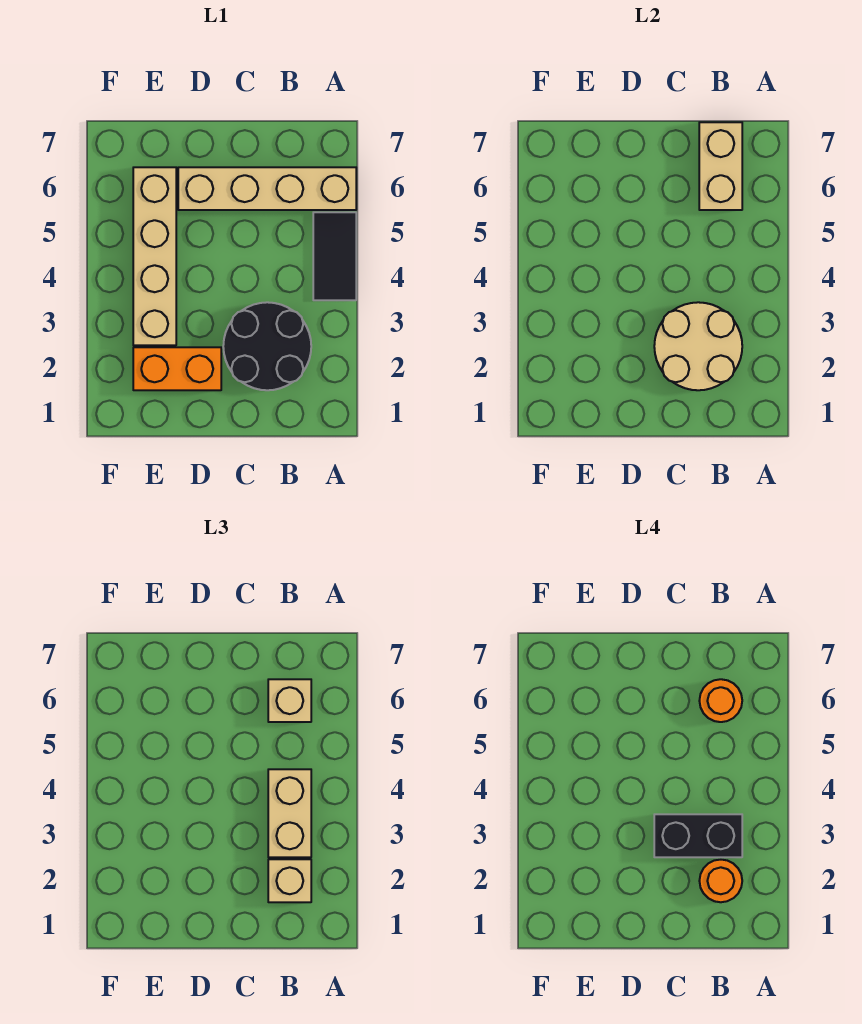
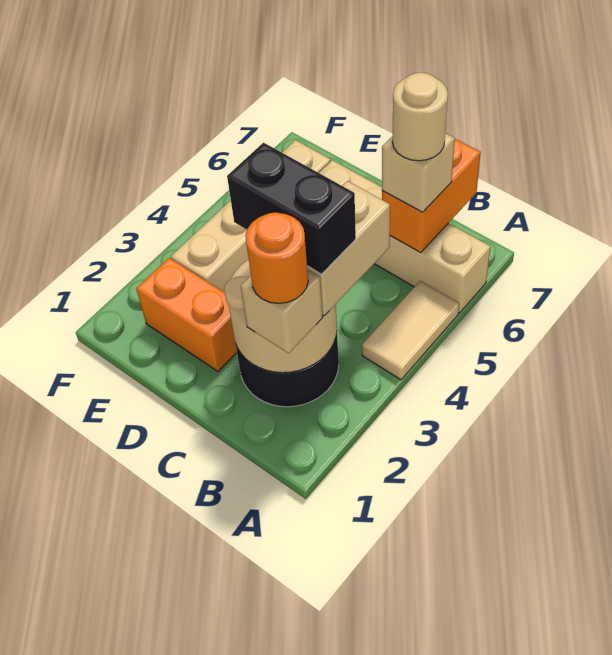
black 1x2 tile [313,212,356,300] -> tan 1x2 tile [362,281,459,380]
tan 1x2 brick [699,122,742,210] -> orange 1x2 brick [382,139,481,253]
orange 1x1 round brick [699,679,742,722] -> tan 1x1 round brick [392,73,448,161]

